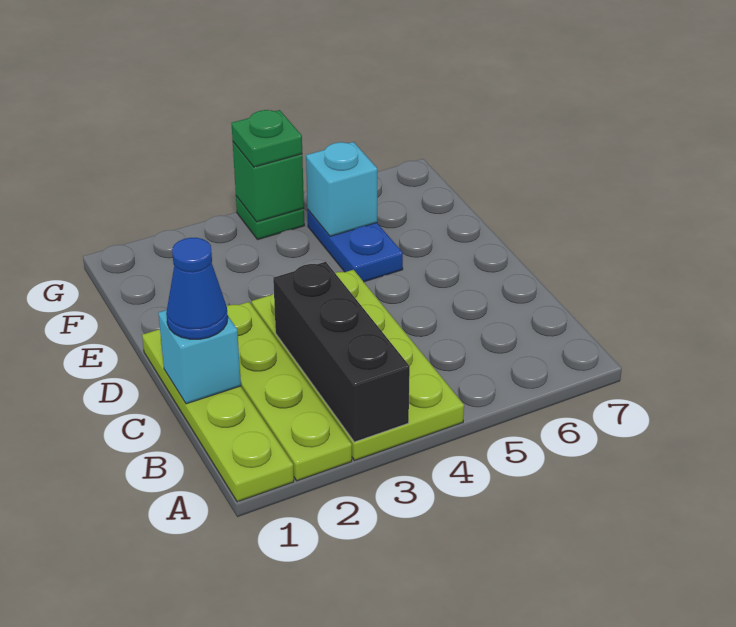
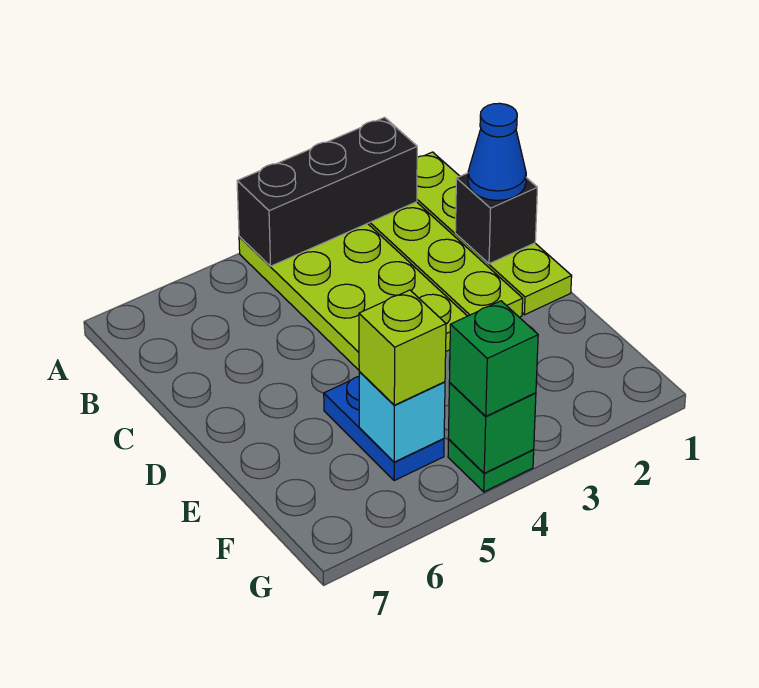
black 1x3 brick [273,262,410,442] -> black 1x3 brick turned to [237,117,417,266]
cyan 1x1 brick [158,310,241,404] -> black 1x1 brick [455,173,537,264]
none -> lime 1x1 brick [359,290,446,405]
green 1x1 plate [232,110,302,167] -> green 1x1 brick [449,301,538,416]

